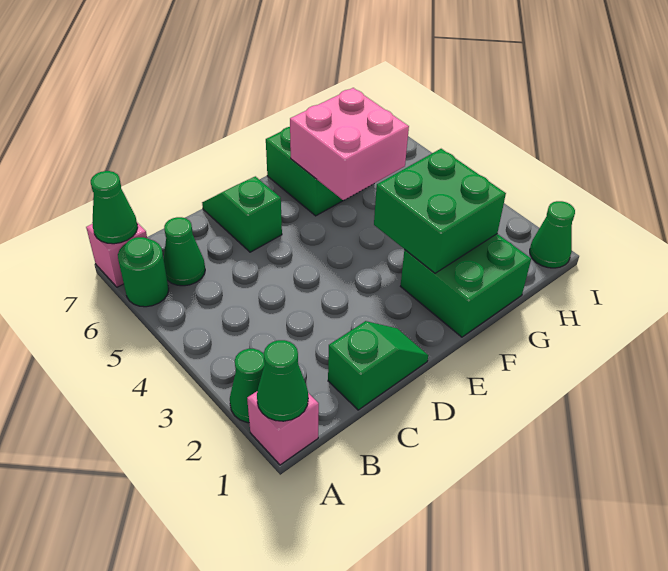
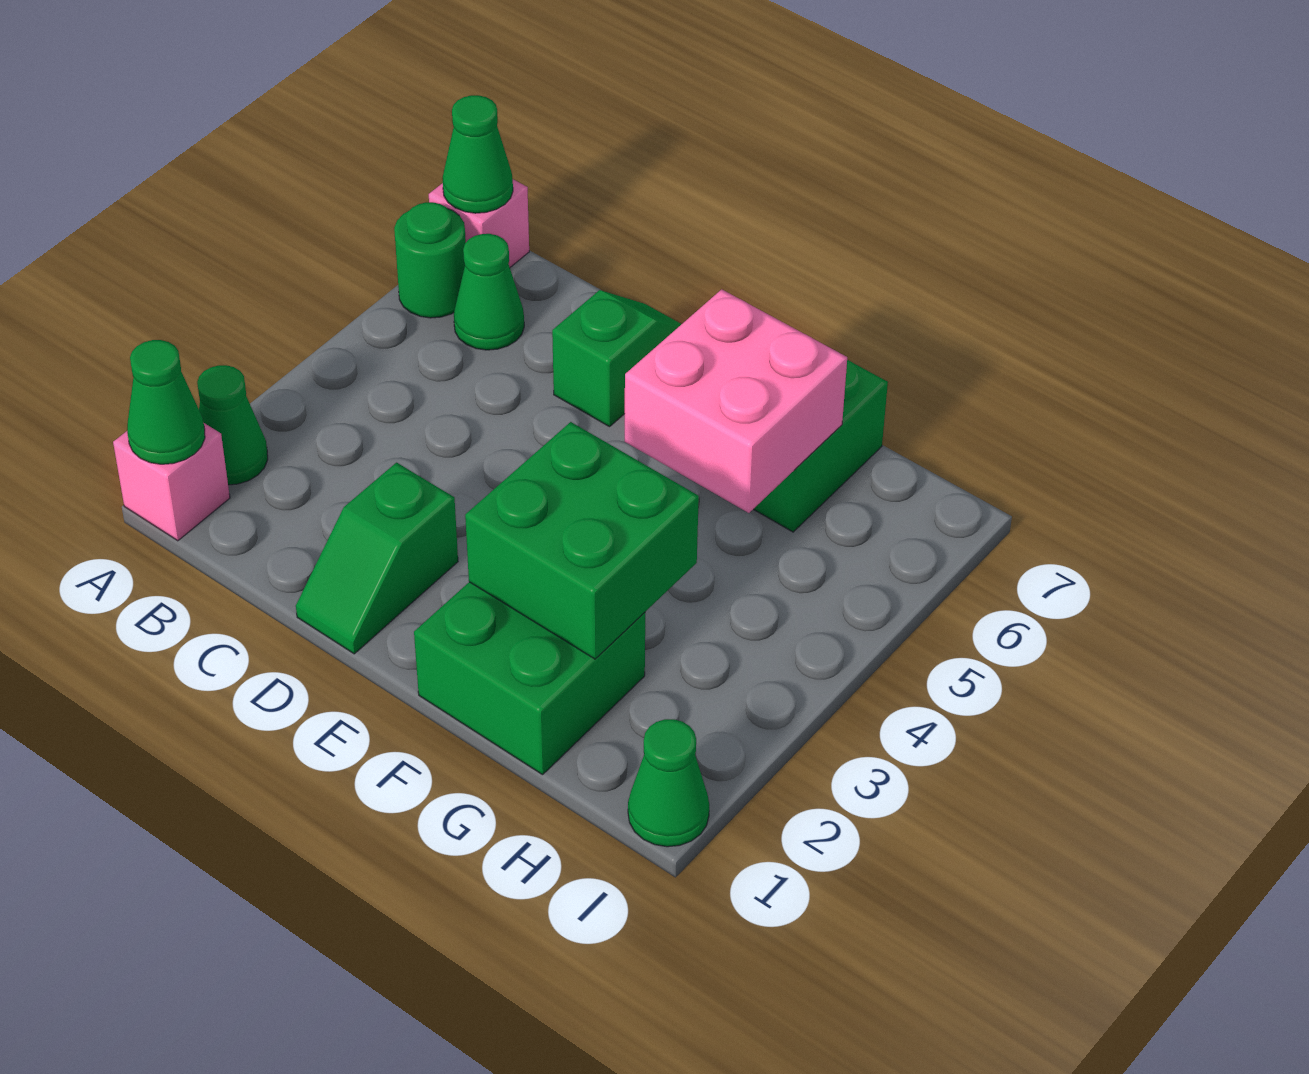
green 1x2 slope [328,321,428,410] -> green 1x2 slope turned to [296,463,458,654]

